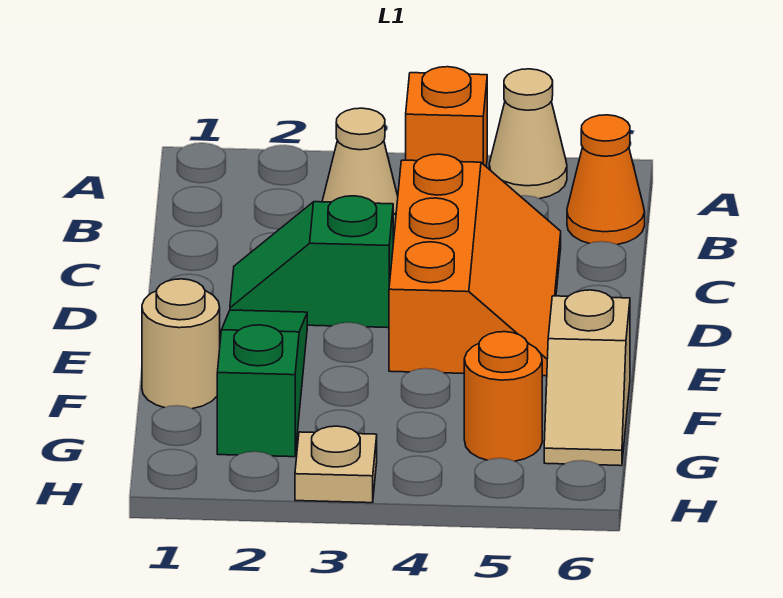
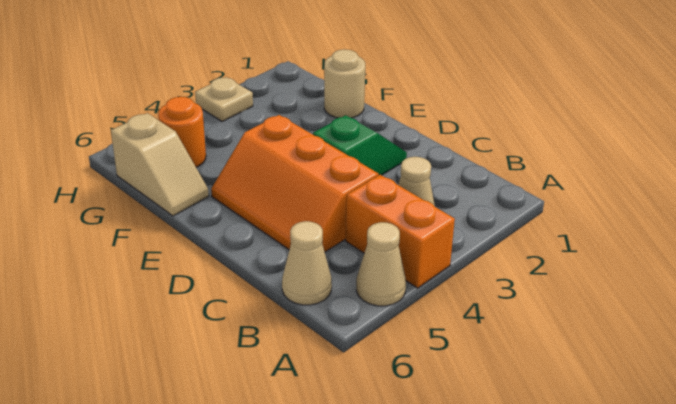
orange 1x1 brick [406,67,487,166] -> orange 1x2 brick [346,175,455,288]
orange 1x1 cone [567,115,645,245] -> tan 1x1 cone [282,221,332,305]
green 1x3 slope [217,310,307,457] -> none
tan 1x2 slope [544,290,630,466] -> tan 1x2 slope turned to [111,113,209,216]

